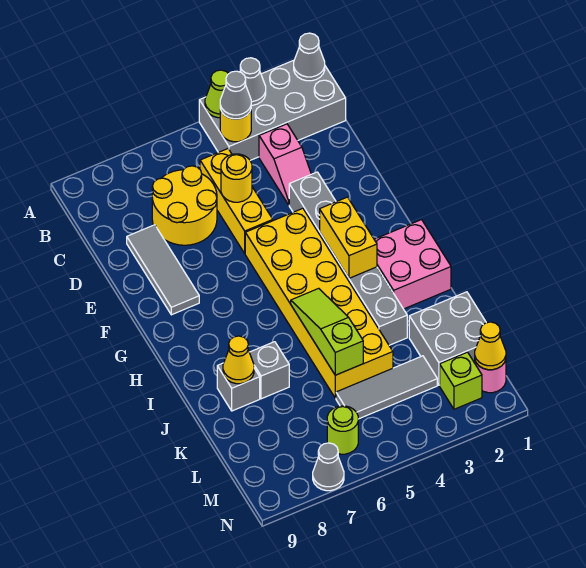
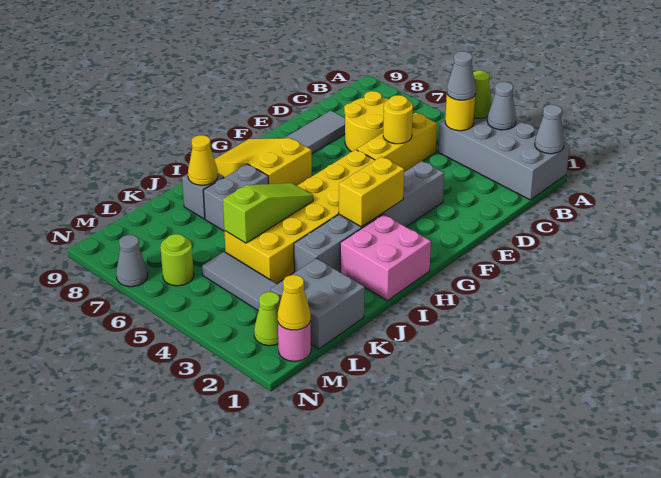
pink 1x2 slope [259,124,311,205] -> none
none -> yellow 2x3 slope [214,138,312,186]
grey 1x1 brick [249,342,289,399] -> grey 1x2 brick [203,164,269,231]
lime 1x1 brick [440,352,482,409] -> lime 1x1 cone [254,292,280,346]

